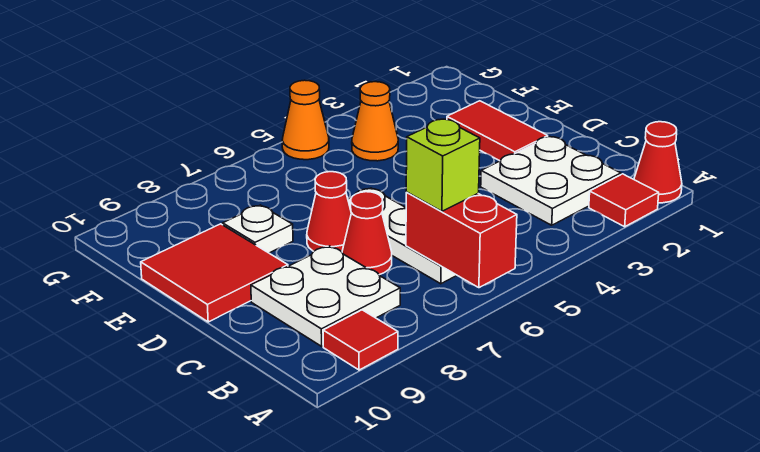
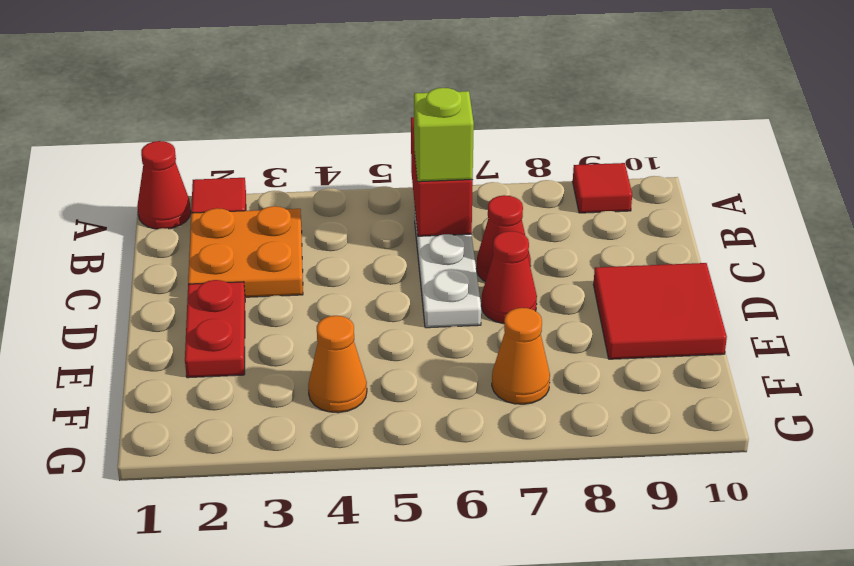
white 2x2 plate [481,137,621,225] -> orange 2x2 plate [188,206,303,297]
white 2x2 plate [251,246,400,346] -> none
red 1x2 tile [447,101,548,161] -> red 1x2 plate [185,280,245,378]
white 1x1 plate [223,205,293,253] -> none
orange 1x1 cone [282,80,329,160] -> orange 1x1 cone moved to [492,308,550,404]

